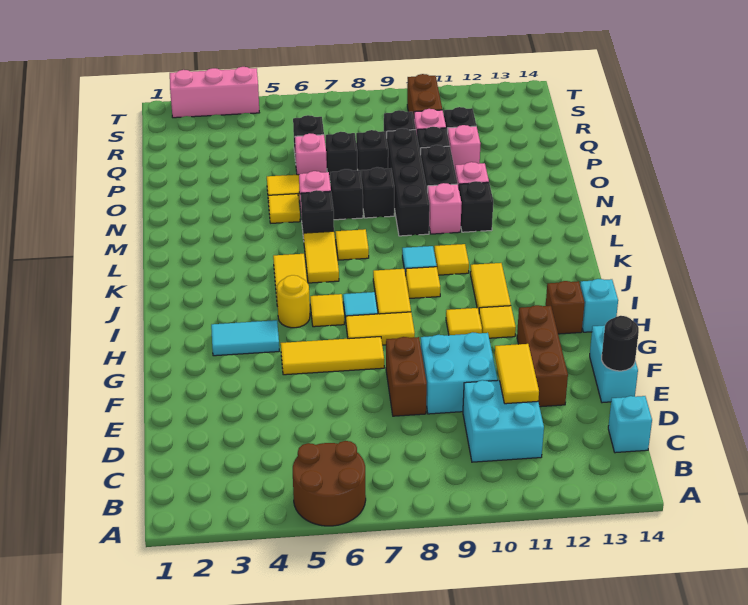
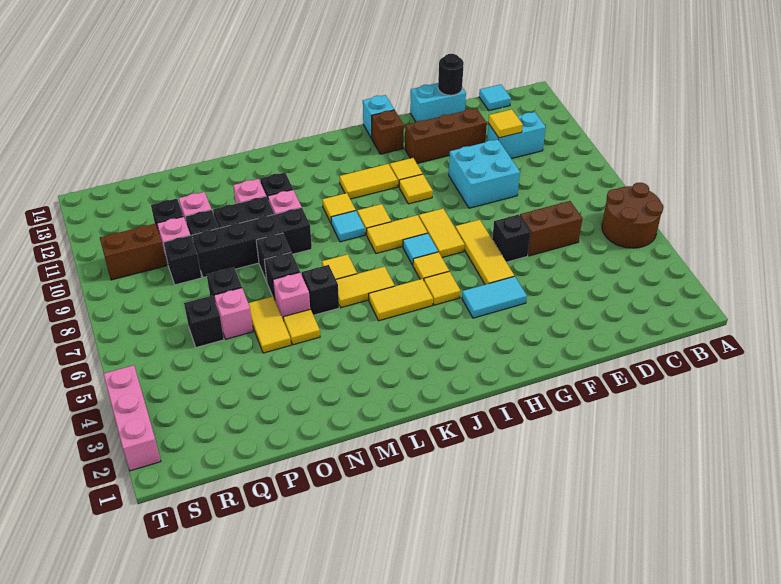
cyan 2x2 brick [463,380,544,462] -> cyan 1x2 brick [487,112,546,159]
cyan 1x1 brick [608,396,652,453] -> cyan 1x1 tile [479,84,511,111]
yellow 1x2 tile [495,344,539,404] -> yellow 1x1 tile [488,109,523,138]
brown 1x2 brick [386,337,427,416] -> brown 1x2 brick moved to [520,201,582,256]
cyan 1x2 tile [211,320,279,356] -> cyan 1x2 tile turned to [462,276,527,318]
yellow 1x1 round brick [277,275,310,328] -> yellow 1x1 tile [424,271,460,305]
black 1x1 brick [356,130,388,179] -> black 1x1 brick moved to [492,215,530,262]

